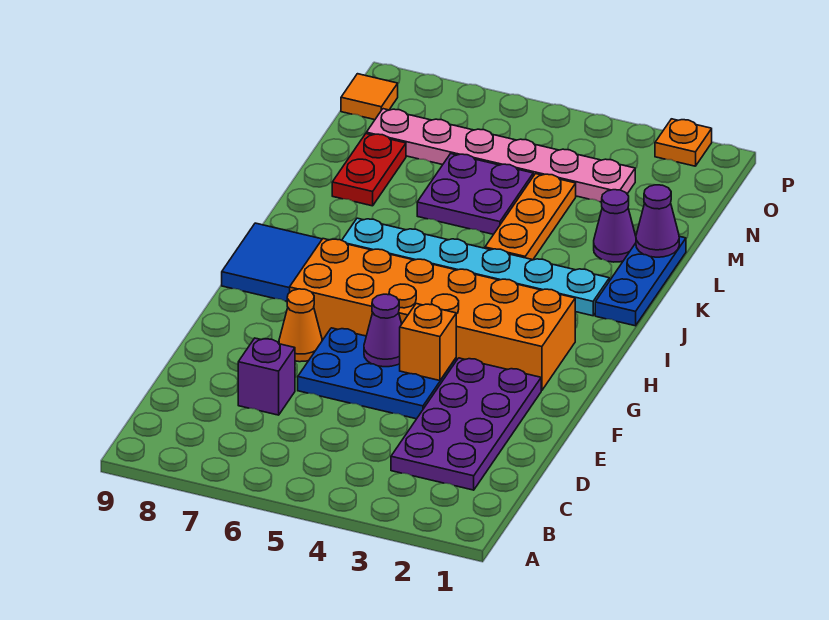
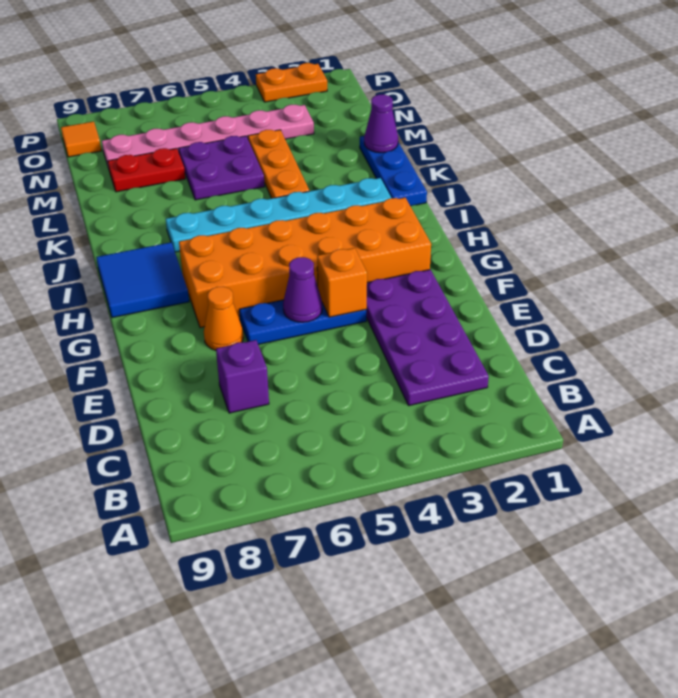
blue 2x3 plate [298,328,456,419] -> blue 1x3 plate [239,300,366,344]
purple 1x1 cone [594,190,636,262] -> none
red 1x2 plate [332,134,406,206] -> red 1x2 plate turned to [108,148,185,192]
orange 1x1 plate [655,119,712,166] -> orange 1x2 plate [256,63,327,102]

